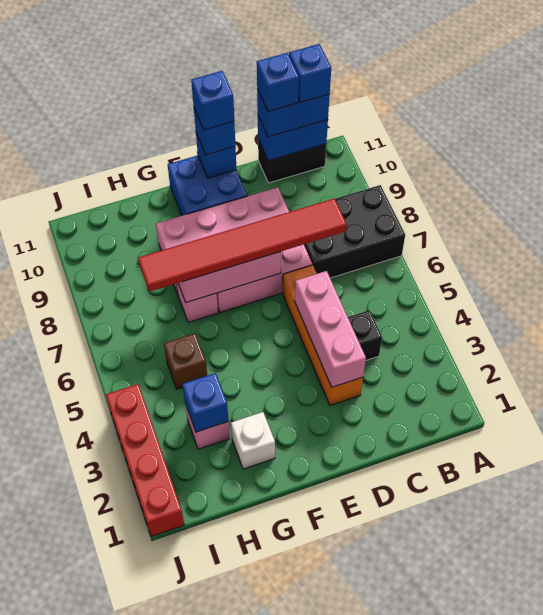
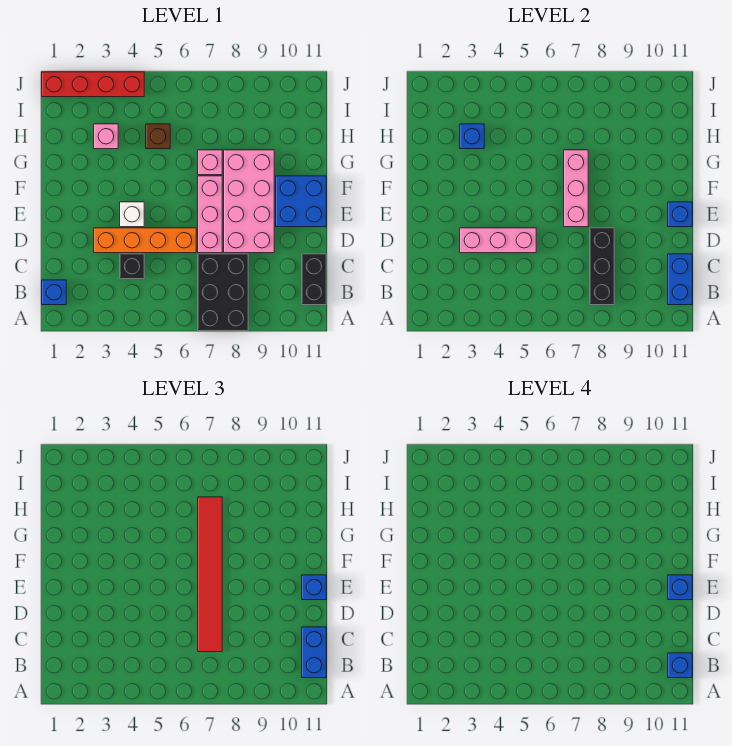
none -> black 1x3 brick [590,228,614,305]
blue 1x1 brick [257,53,299,112] -> blue 1x1 brick moved to [42,280,66,305]
white 1x1 brick [231,412,275,469] -> white 1x1 brick moved to [120,202,144,227]

